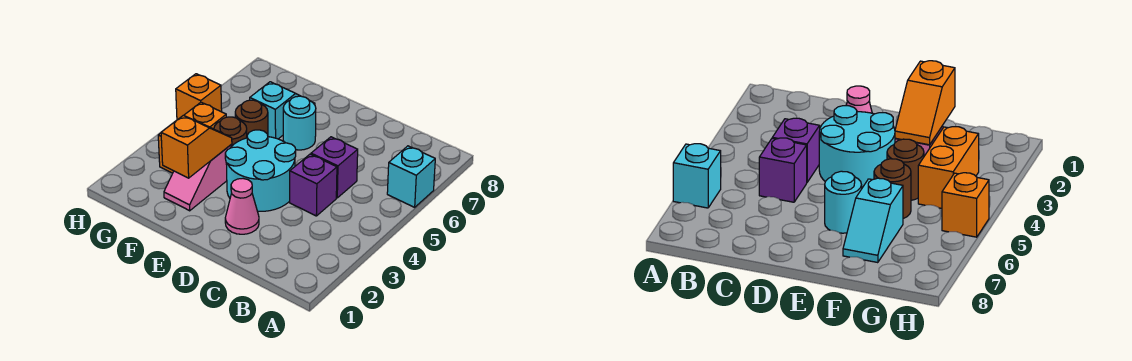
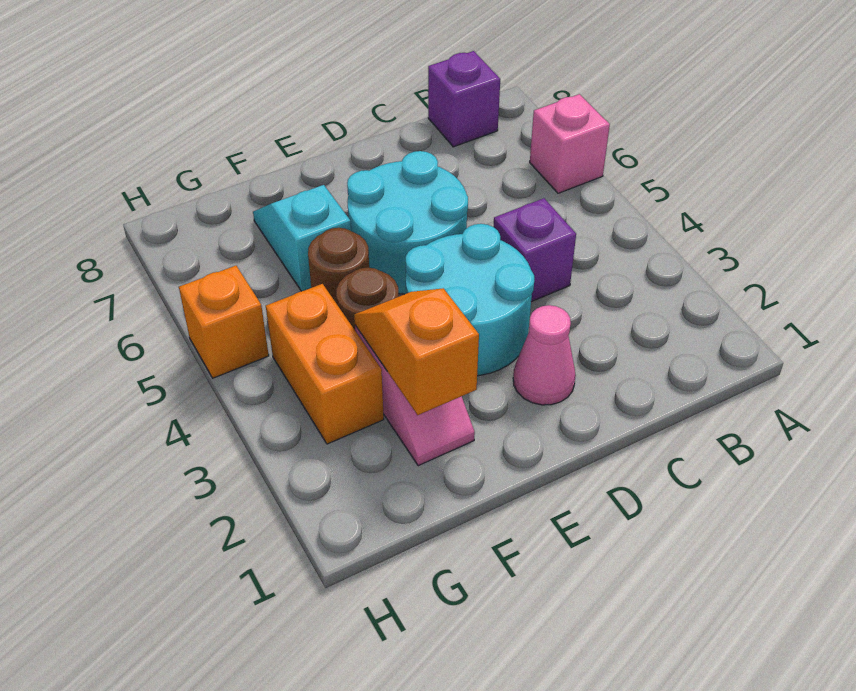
cyan 1x1 brick [387,146,435,207] -> pink 1x1 brick [530,94,610,193]
purple 1x1 brick [311,137,358,198] -> purple 1x1 brick moved to [428,51,500,147]
cyan 1x1 round brick [283,96,316,150] -> cyan 2x2 round brick [347,151,468,294]

